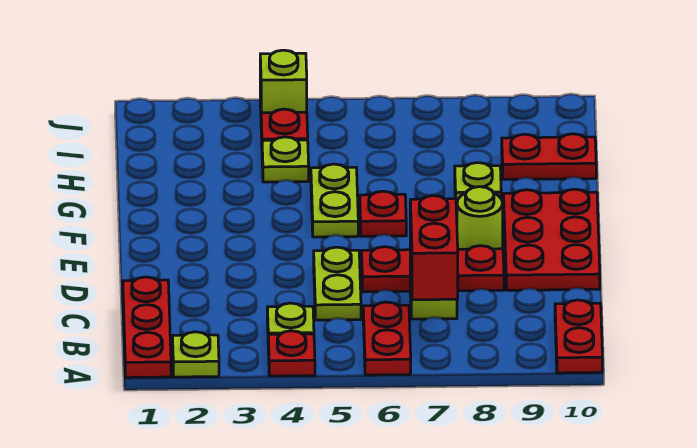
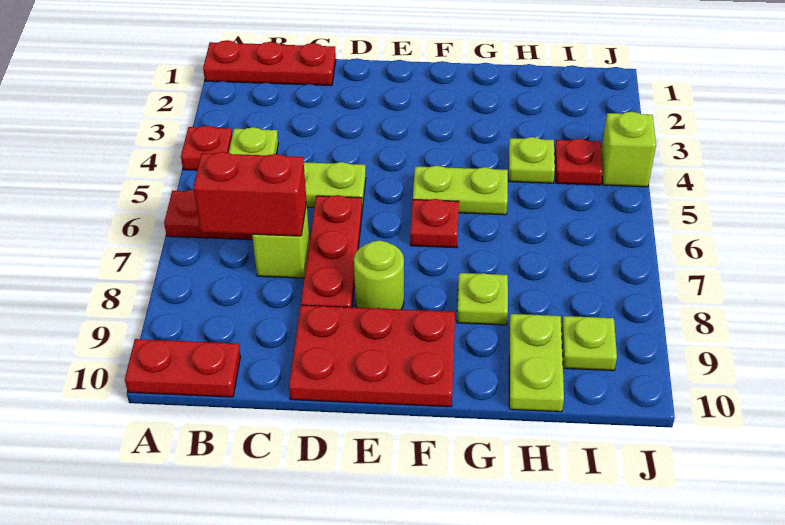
lime 1x1 plate [172,332,219,377] -> lime 1x1 plate moved to [562,316,617,371]
red 1x2 plate [502,134,596,179] -> lime 1x2 plate [509,314,564,412]

